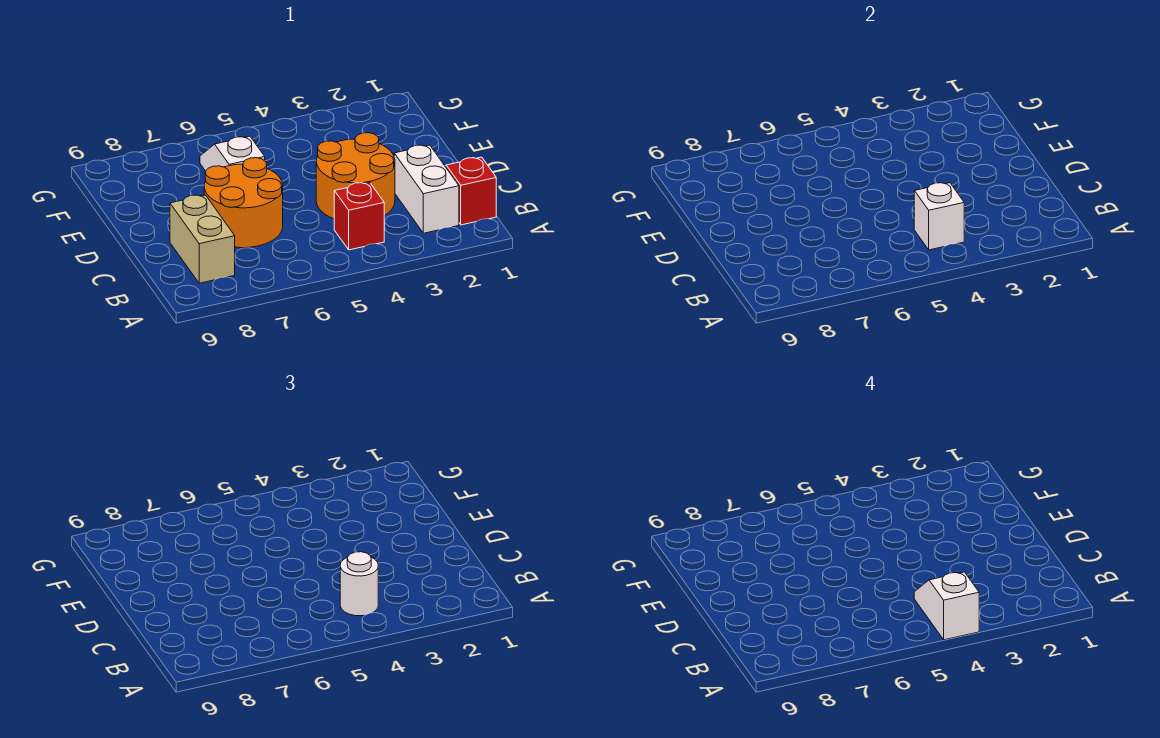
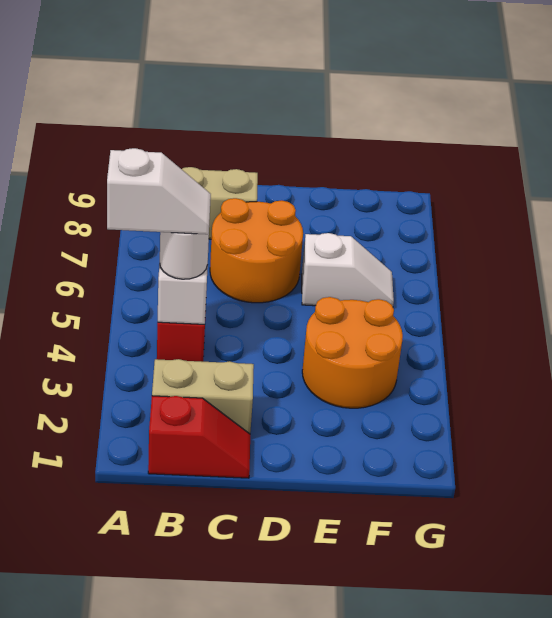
white 1x2 brick [394,145,459,233] -> tan 1x2 brick [152,359,254,434]
orange 2x2 round brick [316,133,395,219] -> orange 2x2 round brick moved to [302,297,403,408]

